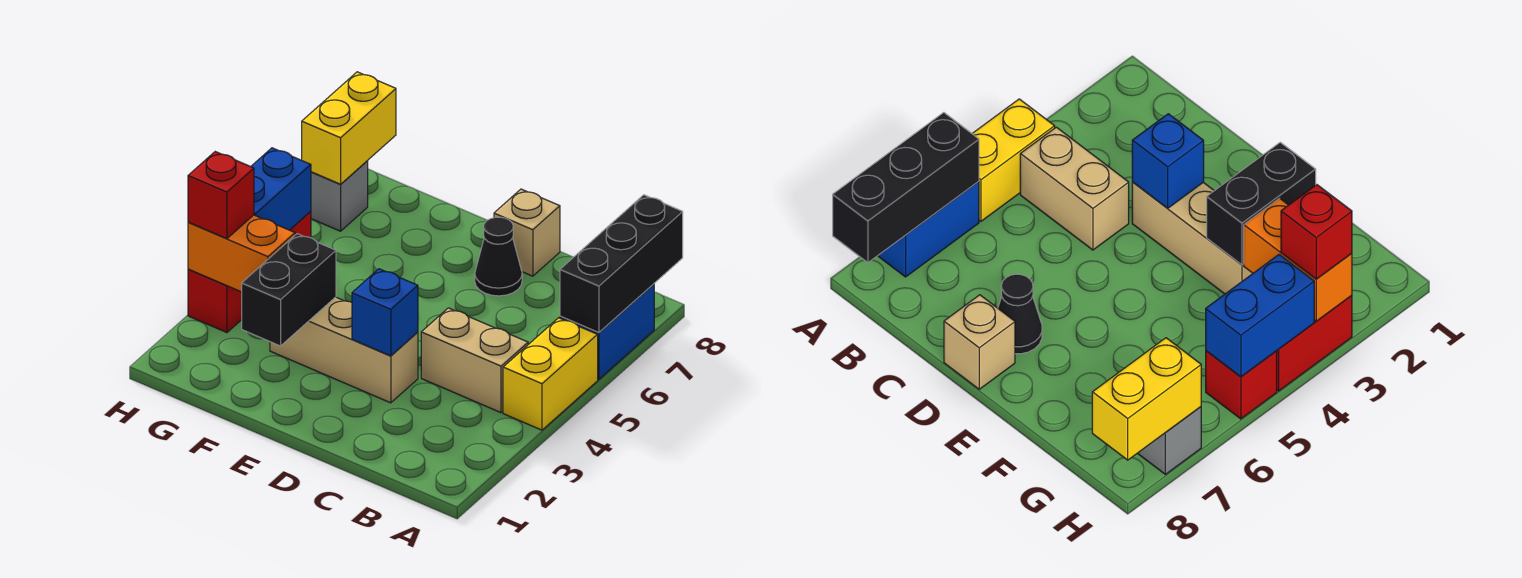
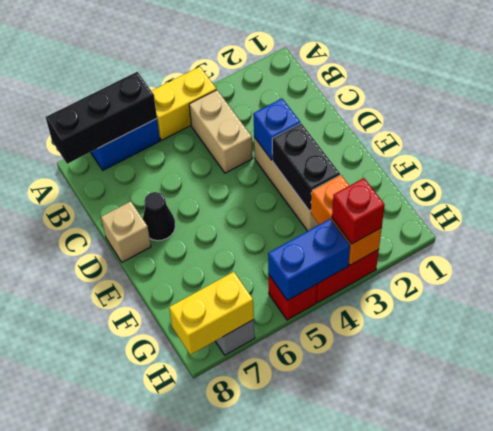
black 1x2 brick [242,234,336,346] -> black 1x2 brick turned to [272,123,340,211]

